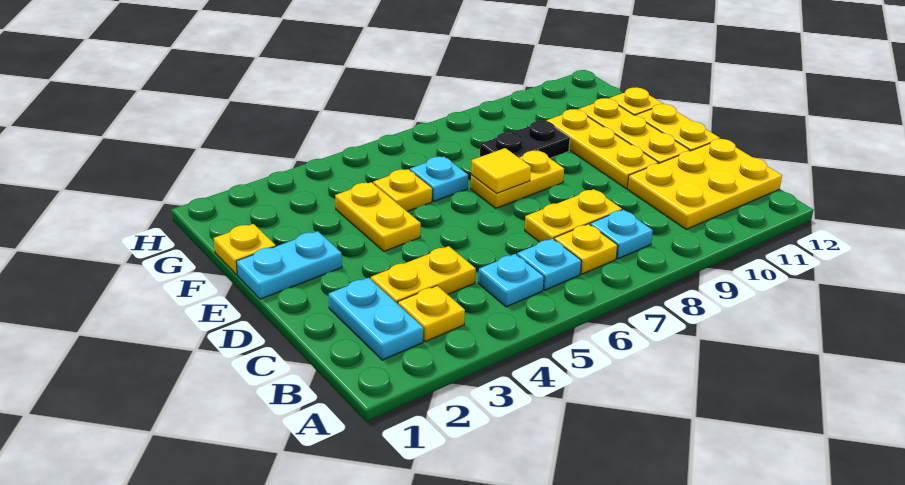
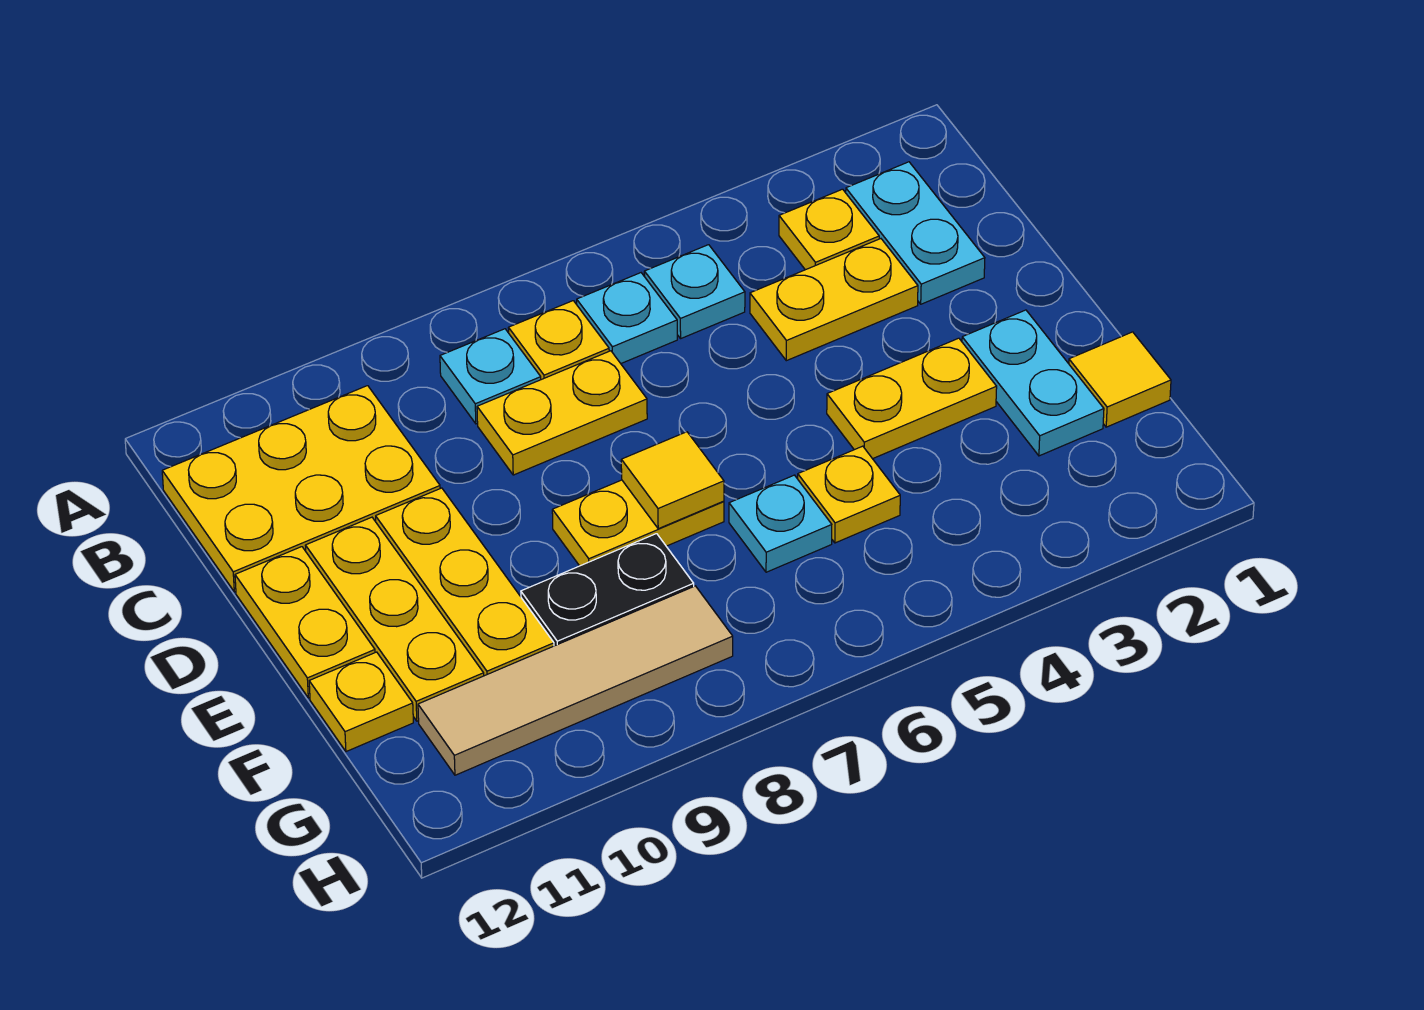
cyan 1x2 plate [236,231,342,299] -> cyan 1x2 plate turned to [962,310,1104,456]
yellow 1x2 plate [335,182,421,251] -> yellow 1x2 plate turned to [827,338,997,459]
yellow 1x1 plate [214,224,276,275] -> yellow 1x1 tile [1069,332,1171,427]
none -> tan 1x4 tile [418,586,733,775]

